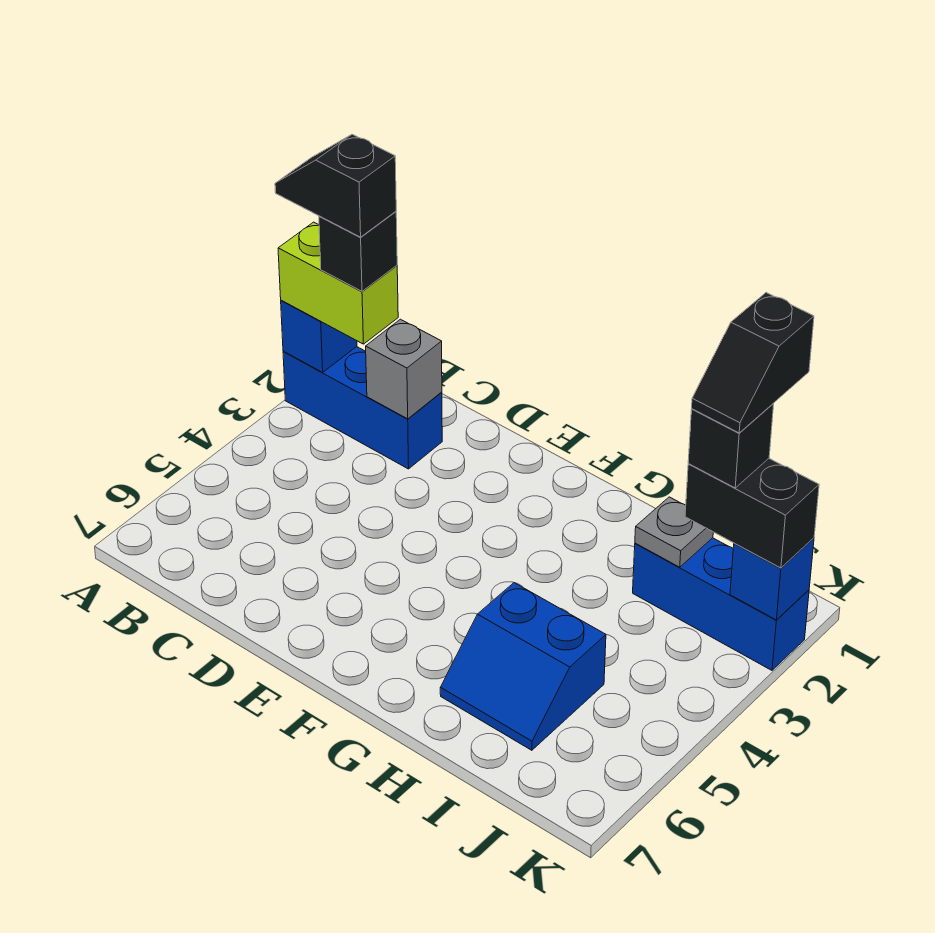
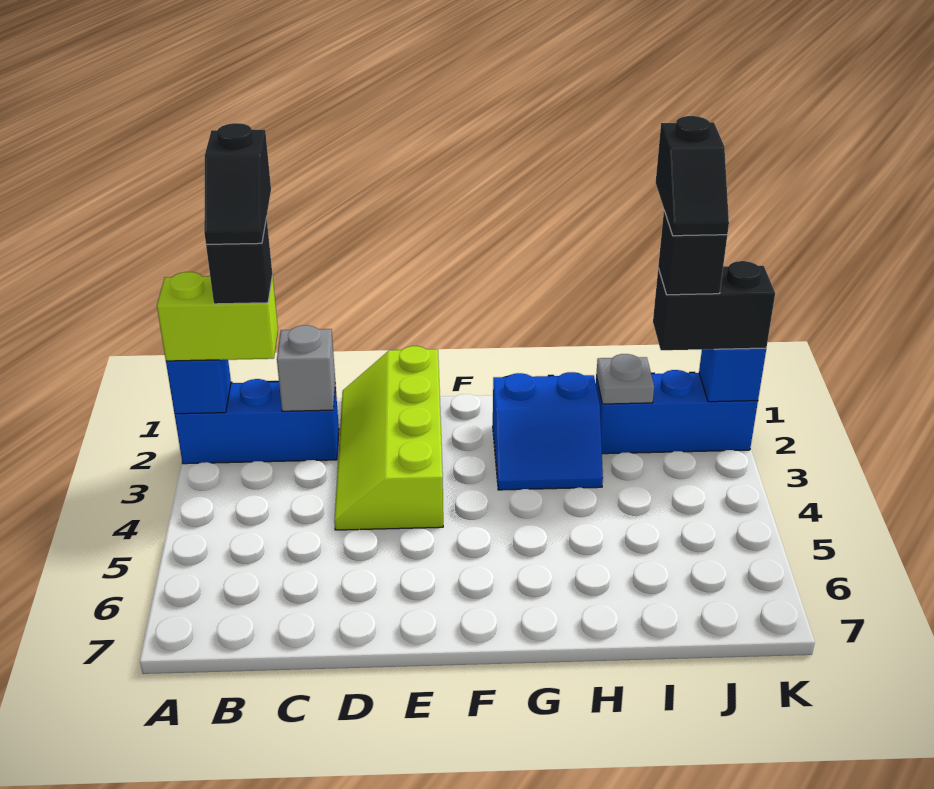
black 1x2 slope [275,135,396,237] -> black 1x2 slope turned to [204,123,271,244]
none -> lime 2x4 slope [334,346,443,530]
blue 2x2 slope [440,583,606,750] -> blue 2x2 slope moved to [493,372,603,490]

